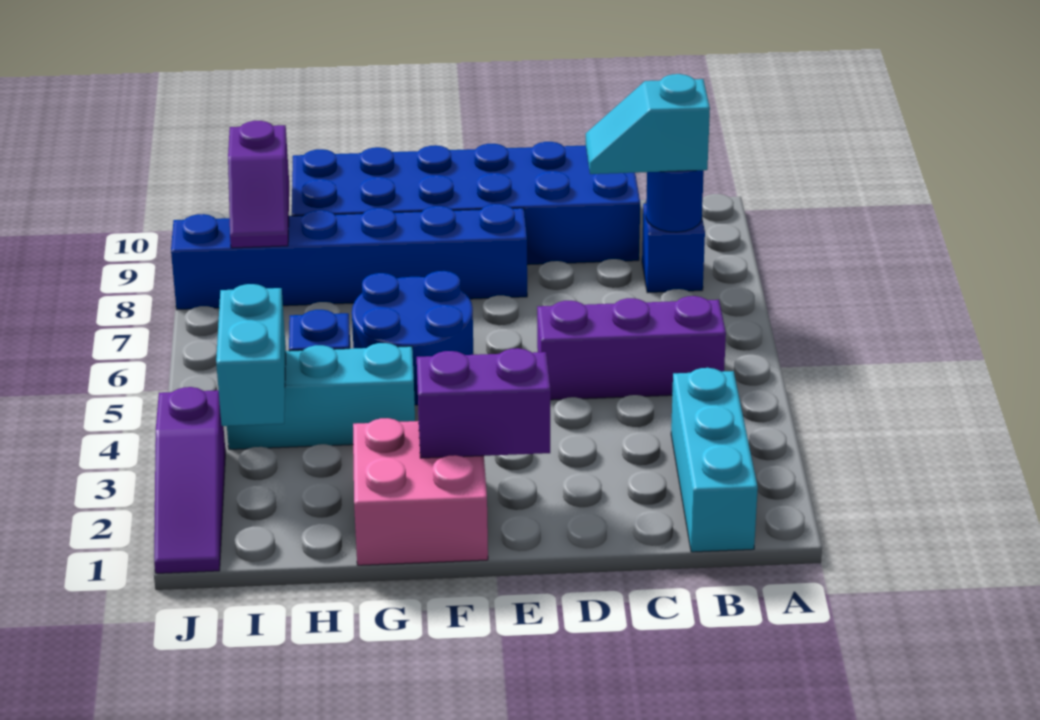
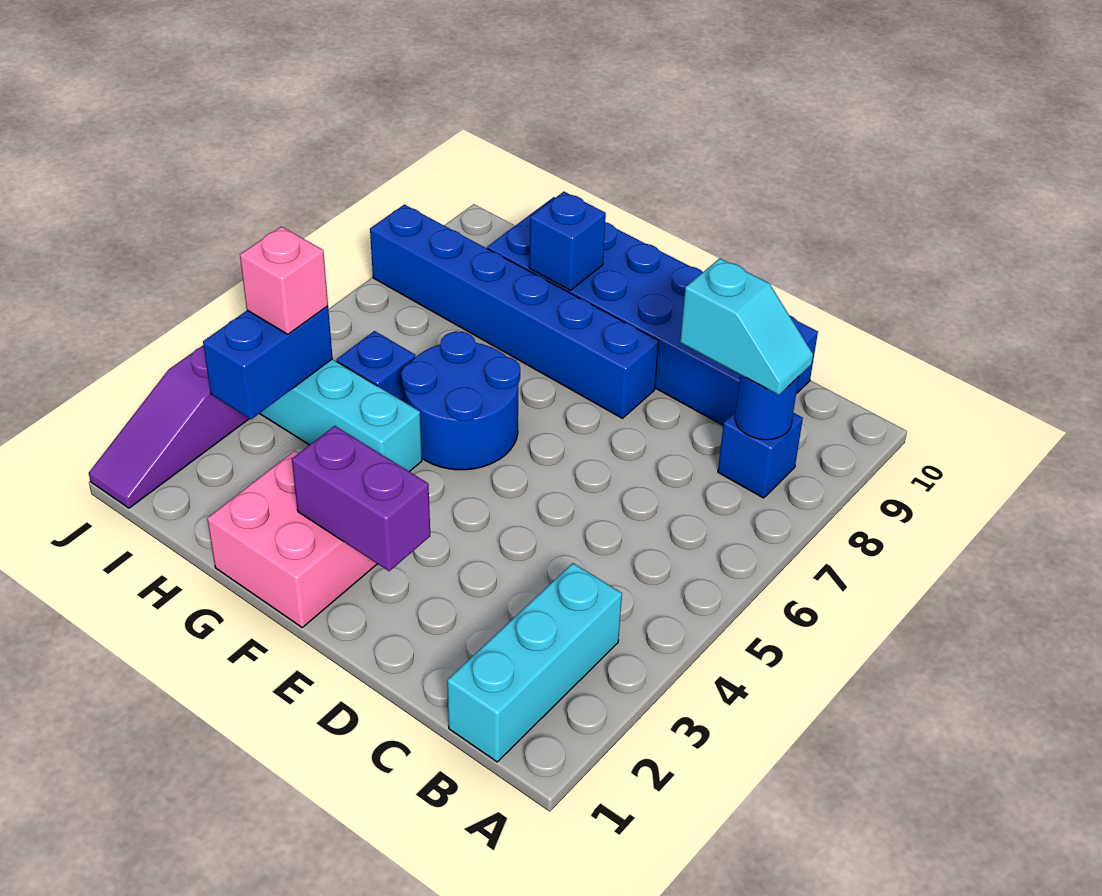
purple 1x3 brick [537,296,726,400] -> none
cyan 1x2 slope [586,74,710,174] -> cyan 1x2 slope turned to [680,258,813,395]
none -> blue 1x1 brick [529,192,606,290]
cyan 1x2 brick [216,284,286,426] -> blue 1x2 brick [203,306,333,419]
none -> pink 1x1 brick [240,226,328,334]
purple 1x2 slope [228,121,289,248] -> none

